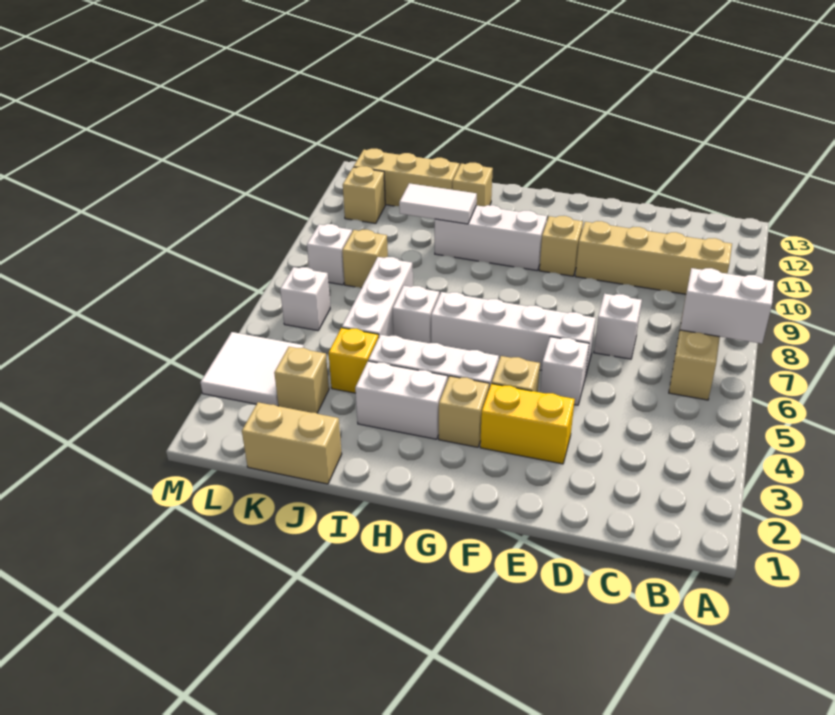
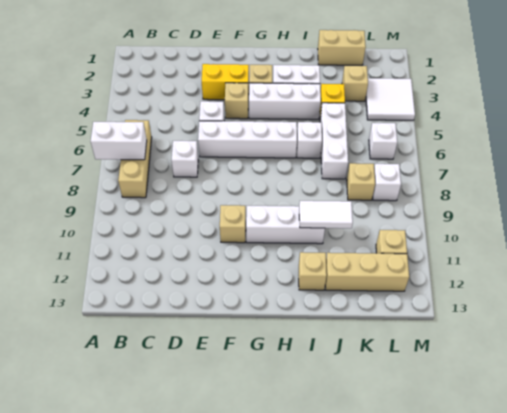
tan 1x4 brick [575,221,732,294] -> none

